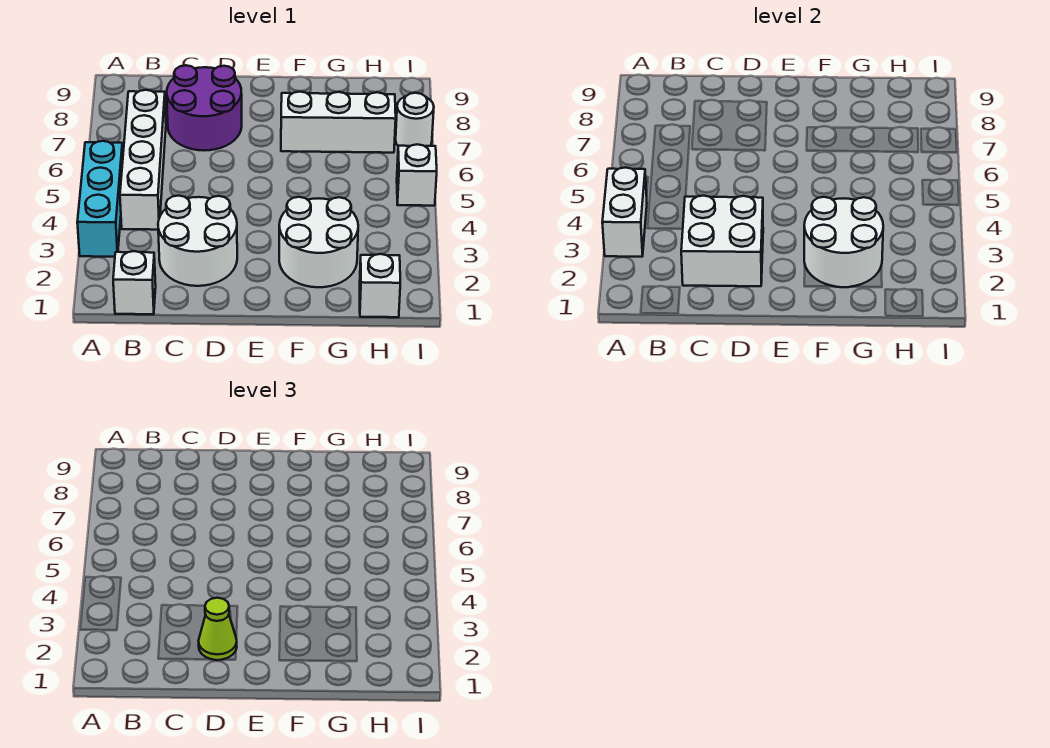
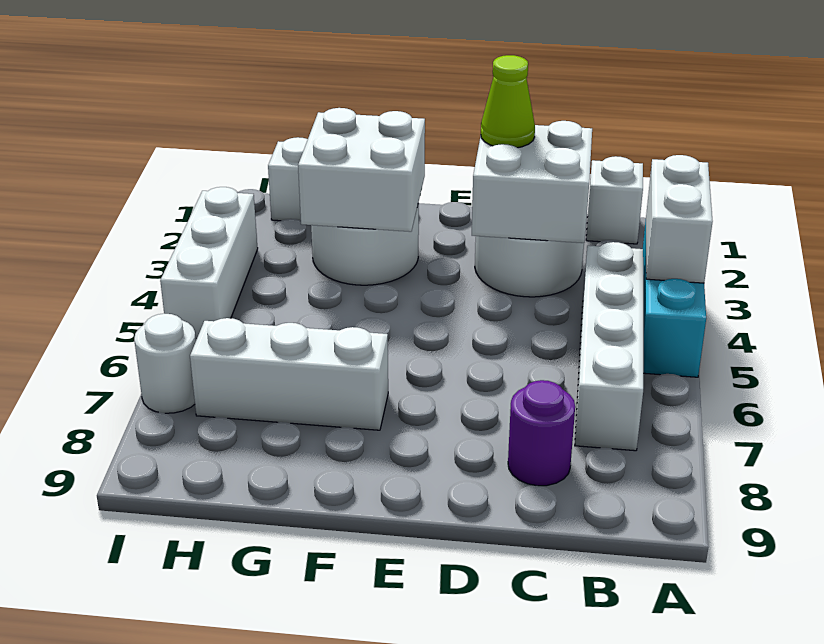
purple 2x2 round brick [167,65,242,151] -> purple 1x1 round brick [508,380,575,486]
white 2x2 round brick [804,197,883,287] -> white 2x2 brick [298,108,425,232]
white 1x1 brick [397,144,437,206] -> white 1x3 brick [160,187,258,340]

